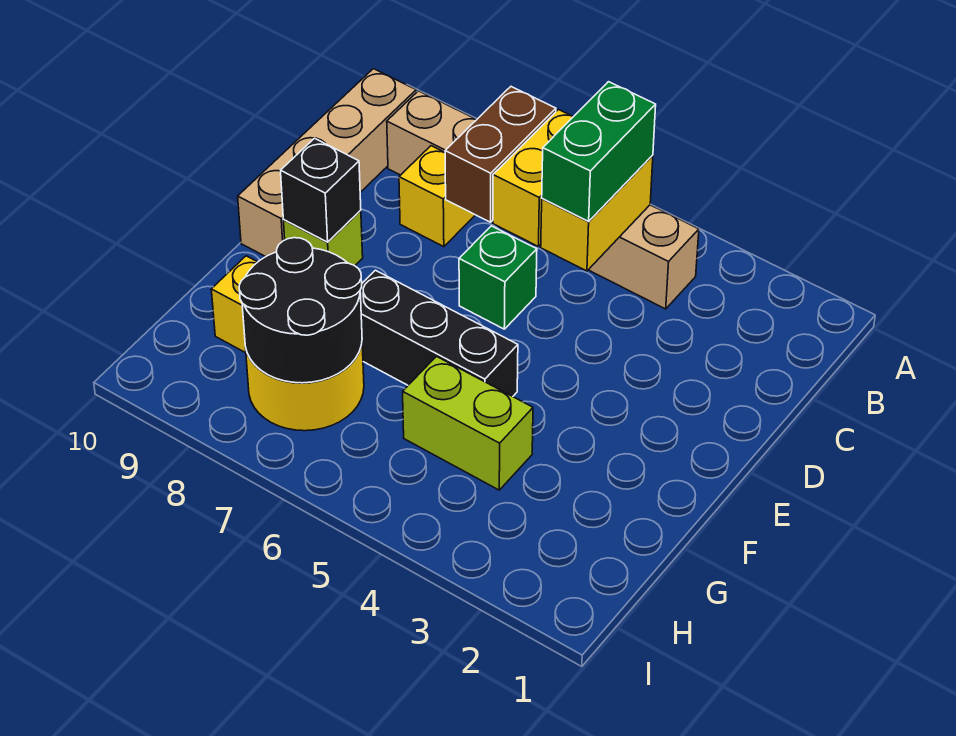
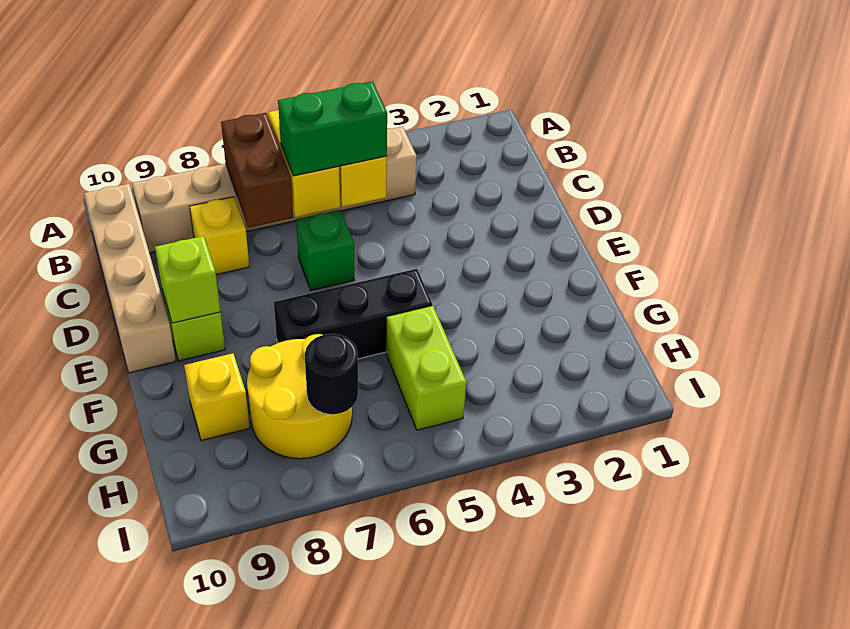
green 1x2 brick [542,82,656,221] -> green 1x2 brick turned to [278,81,387,176]
black 1x1 brick [281,138,361,242] -> lime 1x1 brick [155,236,220,323]
lime 1x2 brick [403,357,533,490] -> lime 1x2 brick turned to [386,306,466,430]
black 2x2 round brick [239,238,362,383] -> black 1x1 round brick [305,334,358,414]

